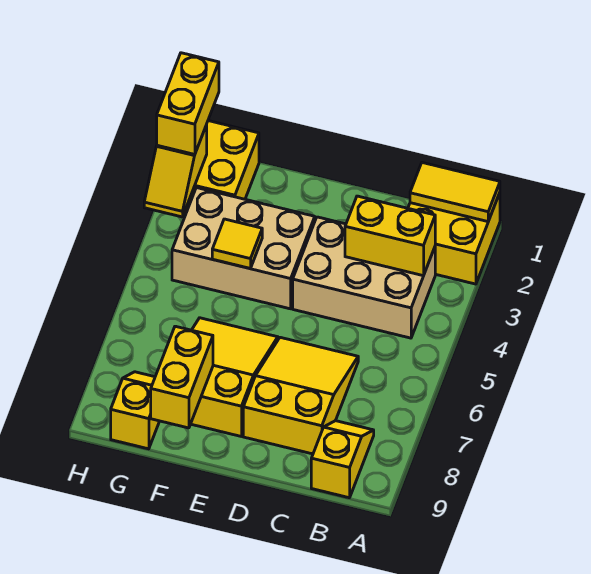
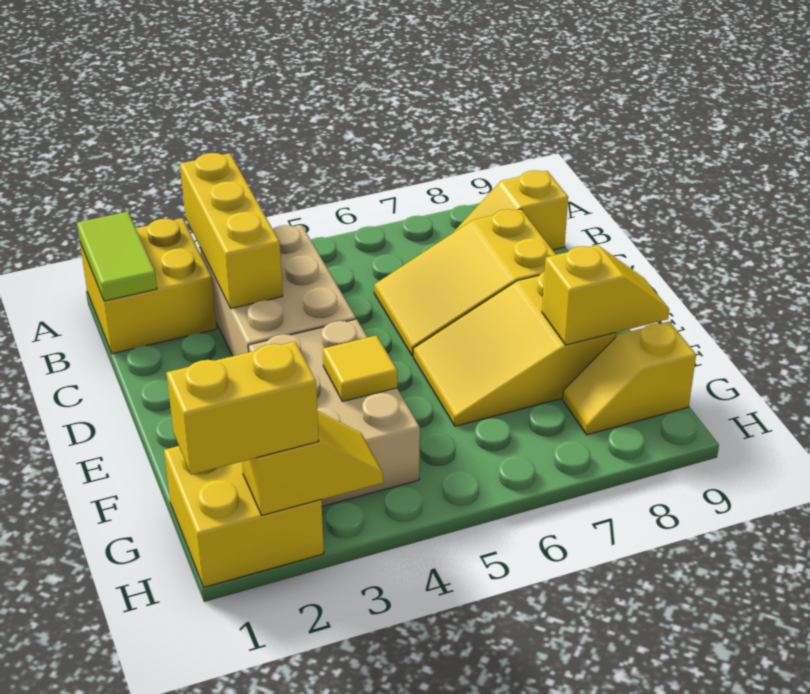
yellow 1x2 tile [410,163,500,222] -> lime 1x2 tile [77,212,157,301]
yellow 1x2 brick [345,196,435,276] -> yellow 1x3 brick [180,153,283,308]
yellow 1x2 brick [151,326,213,428] -> yellow 1x2 slope [542,245,669,345]

